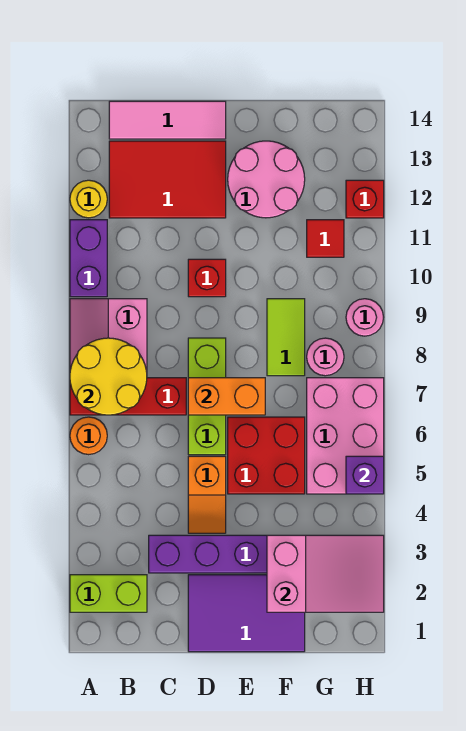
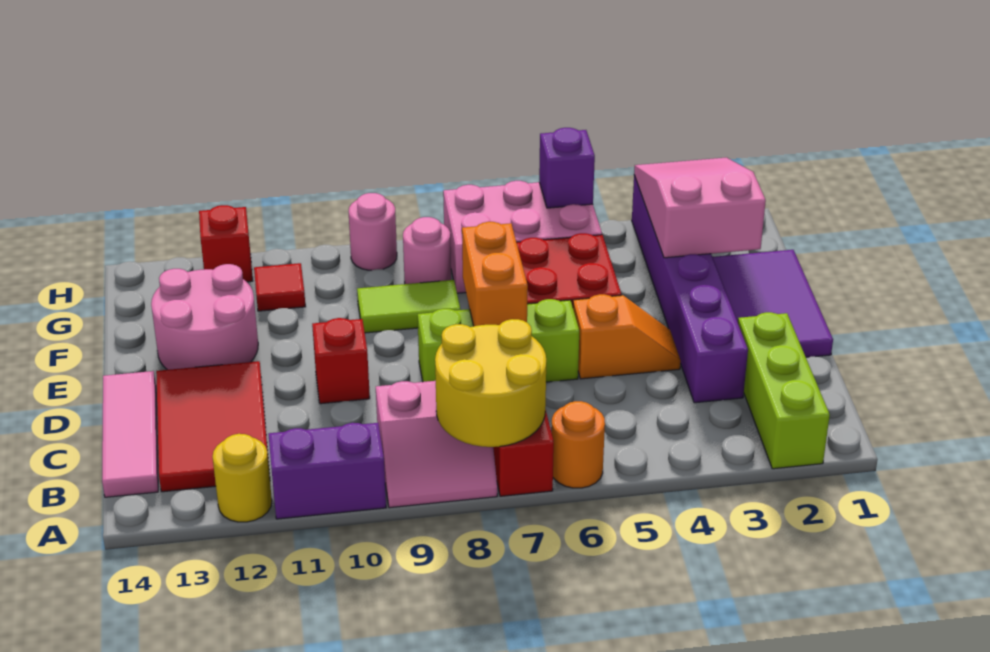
lime 1x2 brick [70,575,147,612] -> lime 1x3 brick [738,312,830,469]

